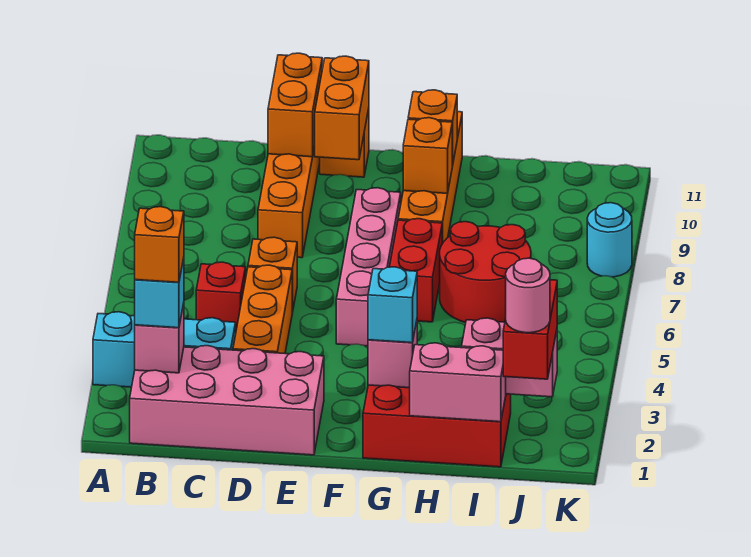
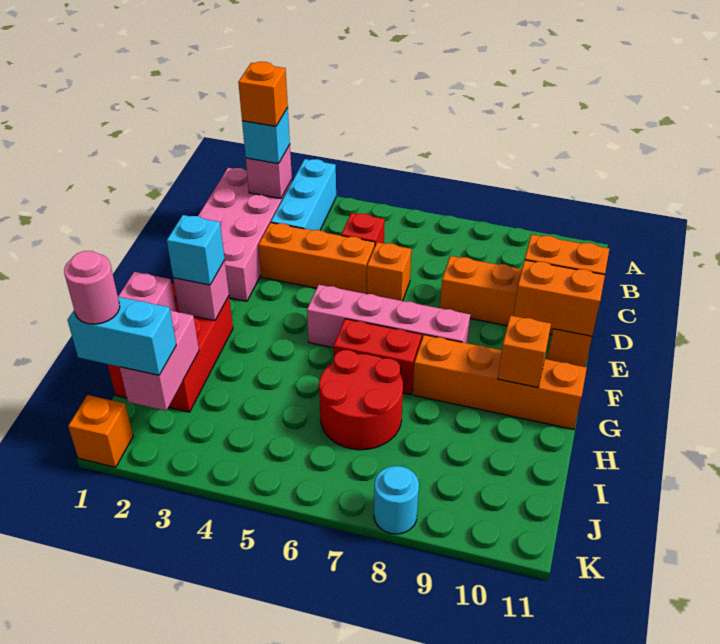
orange 1x1 brick [403,118,453,193] -> orange 1x1 brick moved to [68,395,133,467]
red 1x2 brick [503,280,557,379] -> cyan 1x2 brick [68,297,176,375]

